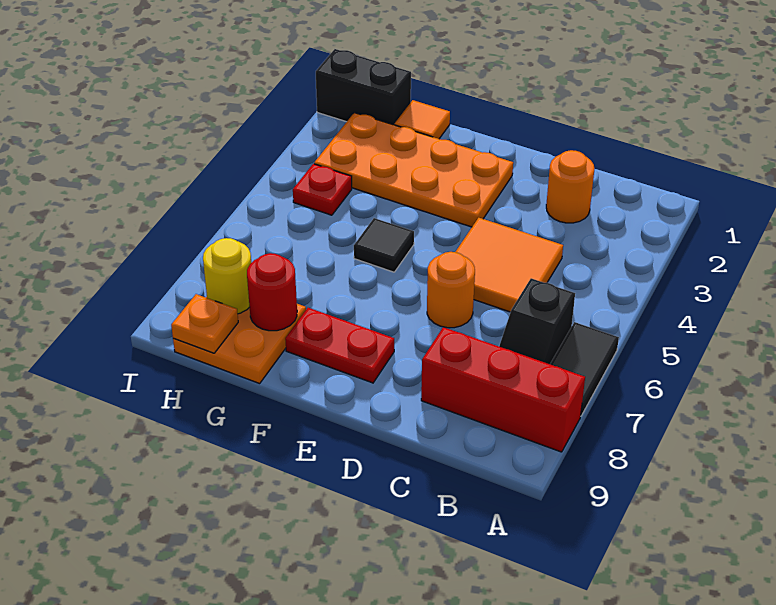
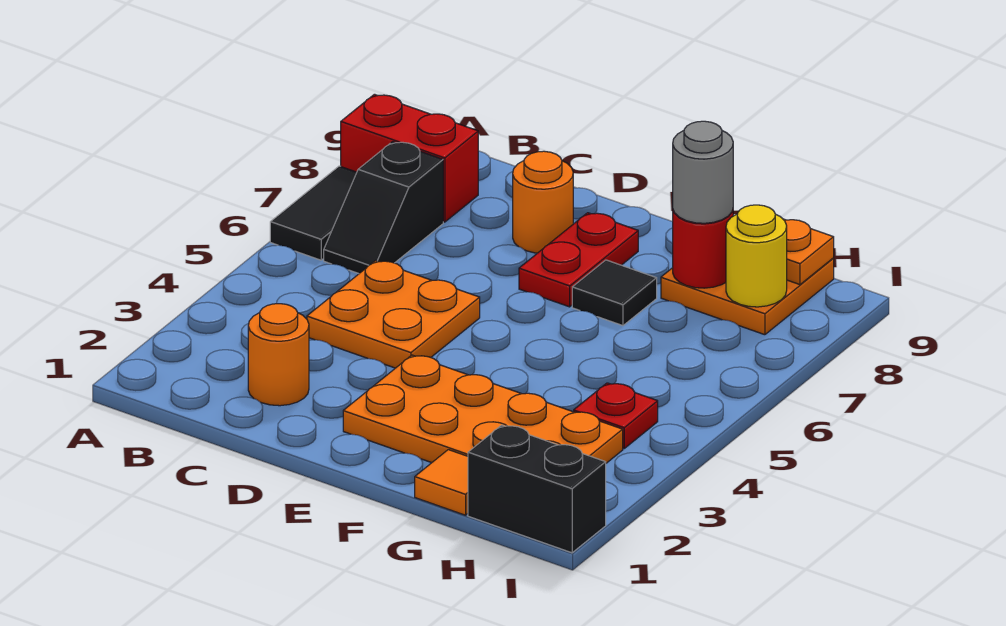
red 1x3 brick [421,327,585,452] -> red 1x2 brick [341,94,478,222]
black 1x2 slope [499,278,575,364] -> black 1x2 slope turned to [324,142,443,274]
orange 2x2 tile [456,218,563,312] -> orange 2x2 plate [307,261,480,368]
orange 1x1 round brick [427,252,475,328] -> orange 1x1 round brick moved to [513,151,573,253]
red 1x2 plate [285,308,394,383] -> red 1x2 plate turned to [519,213,638,307]
black 1x1 tile [354,218,414,272] -> black 1x1 tile moved to [572,260,657,326]
none -> grey 1x1 round brick [673,121,733,223]

